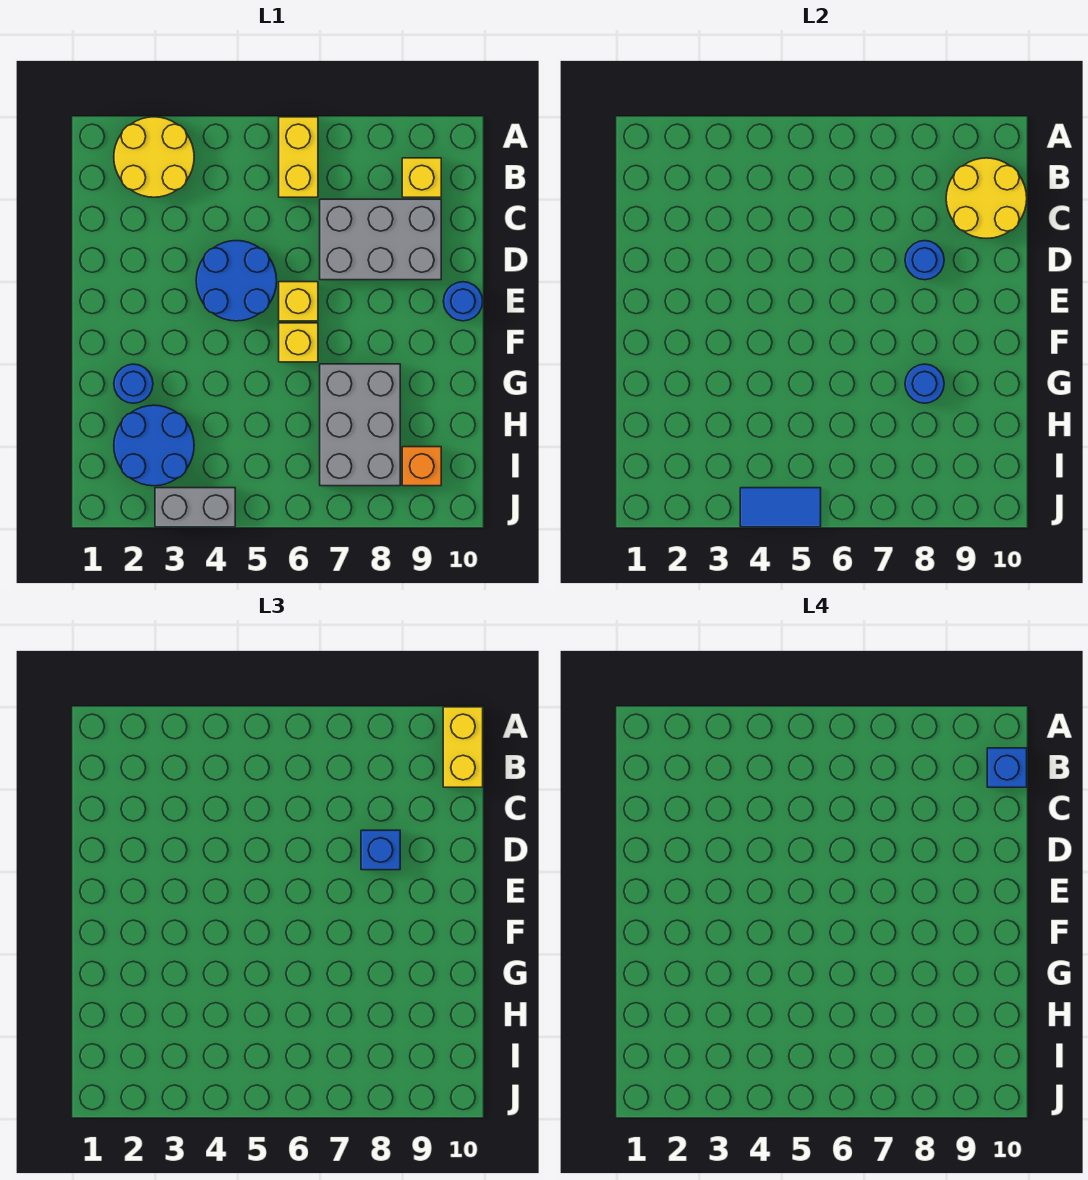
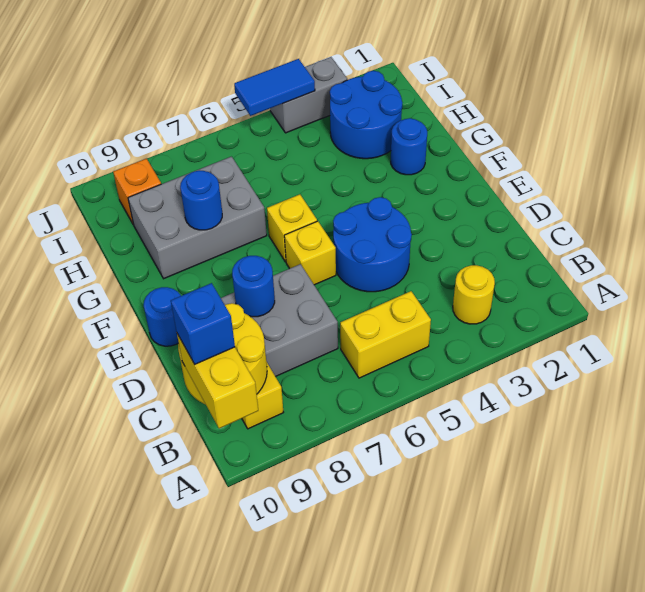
yellow 2x2 round brick [114,117,194,197] -> yellow 1x1 round brick [453,265,495,324]
yellow 1x2 brick [279,117,318,197] -> yellow 1x2 brick turned to [340,291,431,378]
blue 1x1 brick [361,830,400,870] -> none
grey 2x3 brick [320,364,400,486] -> grey 2x3 brick turned to [128,157,267,279]

